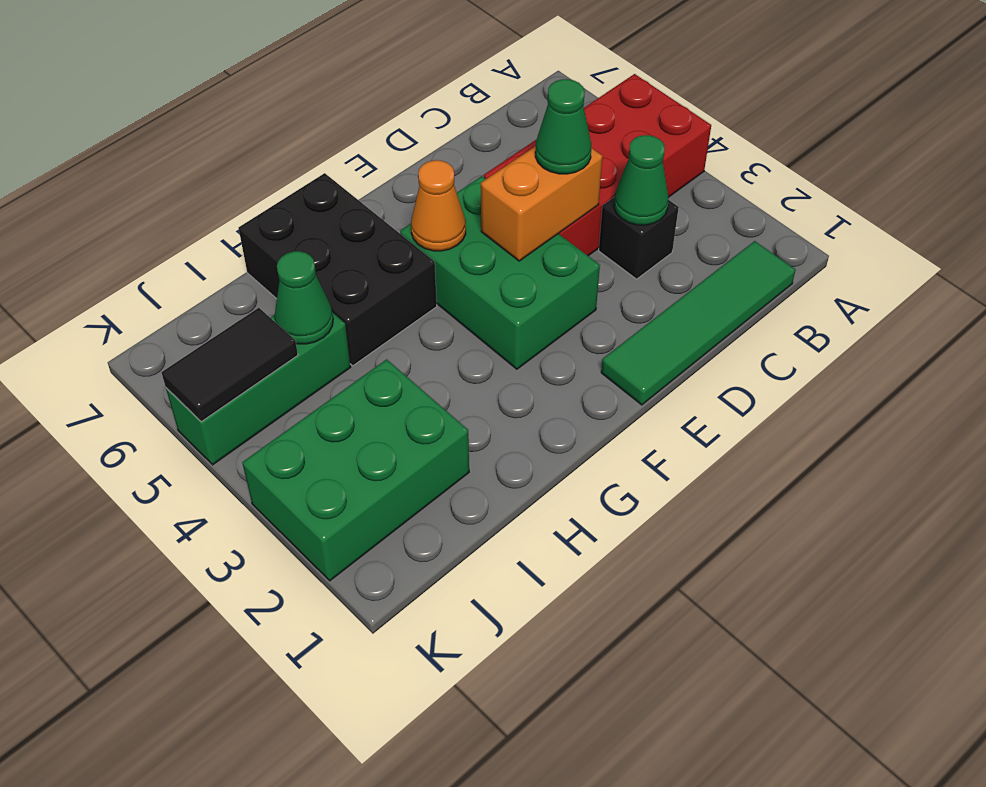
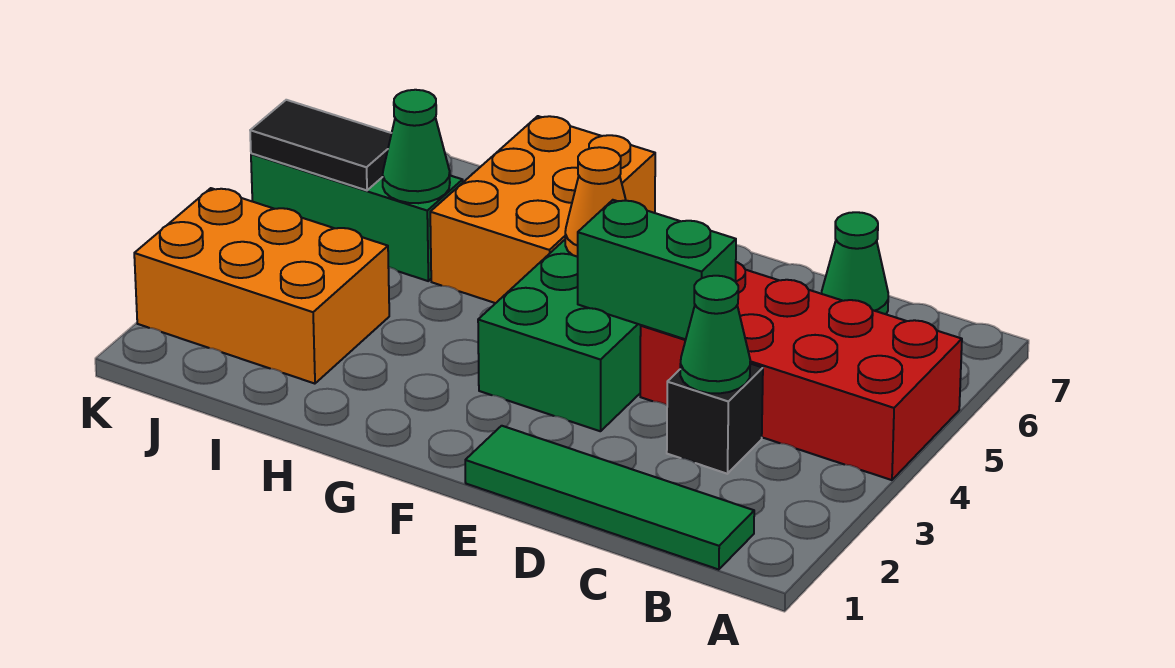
orange 1x2 brick [481,146,603,261] -> green 1x2 brick [578,200,736,339]
green 1x1 cone [535,79,591,174] -> green 1x1 cone moved to [822,212,888,314]
black 2x3 brick [238,173,437,366] -> orange 2x3 brick [430,116,655,303]
green 2x3 brick [242,359,469,581] -> orange 2x3 brick [134,188,389,384]

